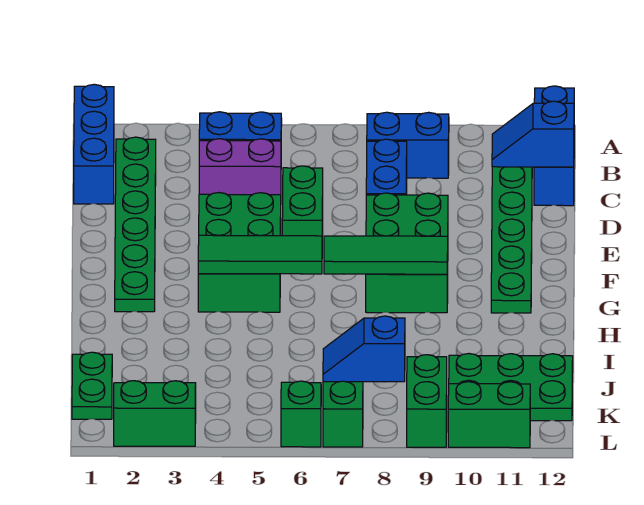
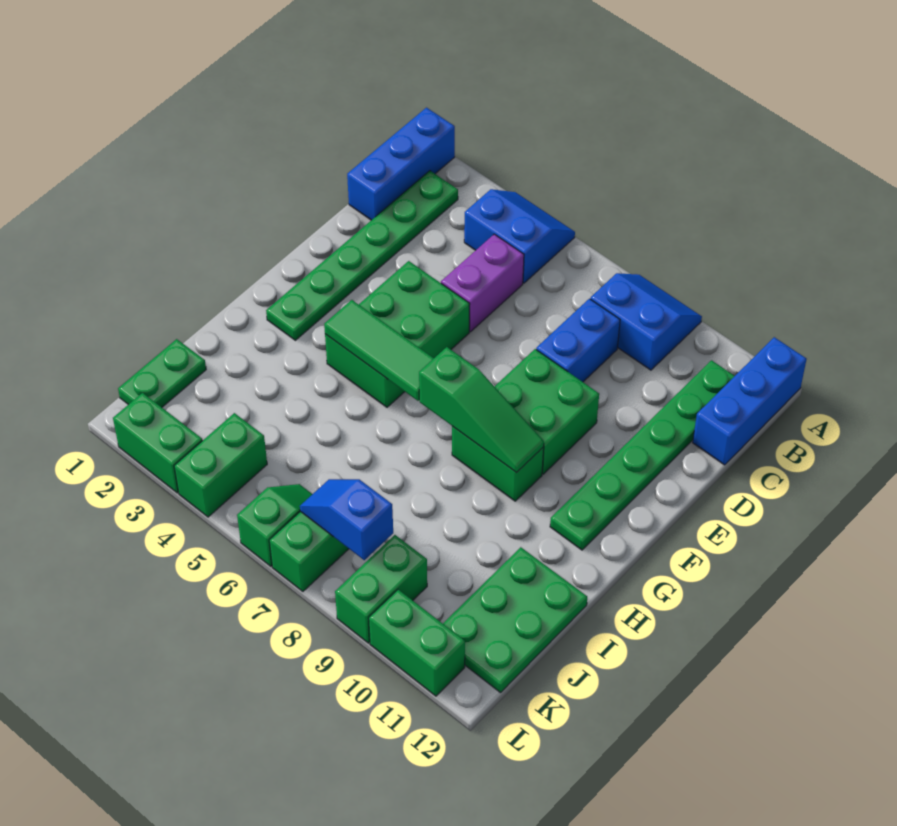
purple 1x2 brick [199,139,281,195] -> purple 1x2 brick turned to [441,234,524,332]
blue 1x2 slope [492,101,574,167] -> none
green 1x2 brick [282,166,323,236] -> green 1x2 brick moved to [174,413,267,517]
green 1x3 tile [324,236,448,274] -> green 1x3 slope [419,347,544,473]
green 2x3 plate [449,354,573,421] -> green 2x3 plate turned to [443,547,587,693]

